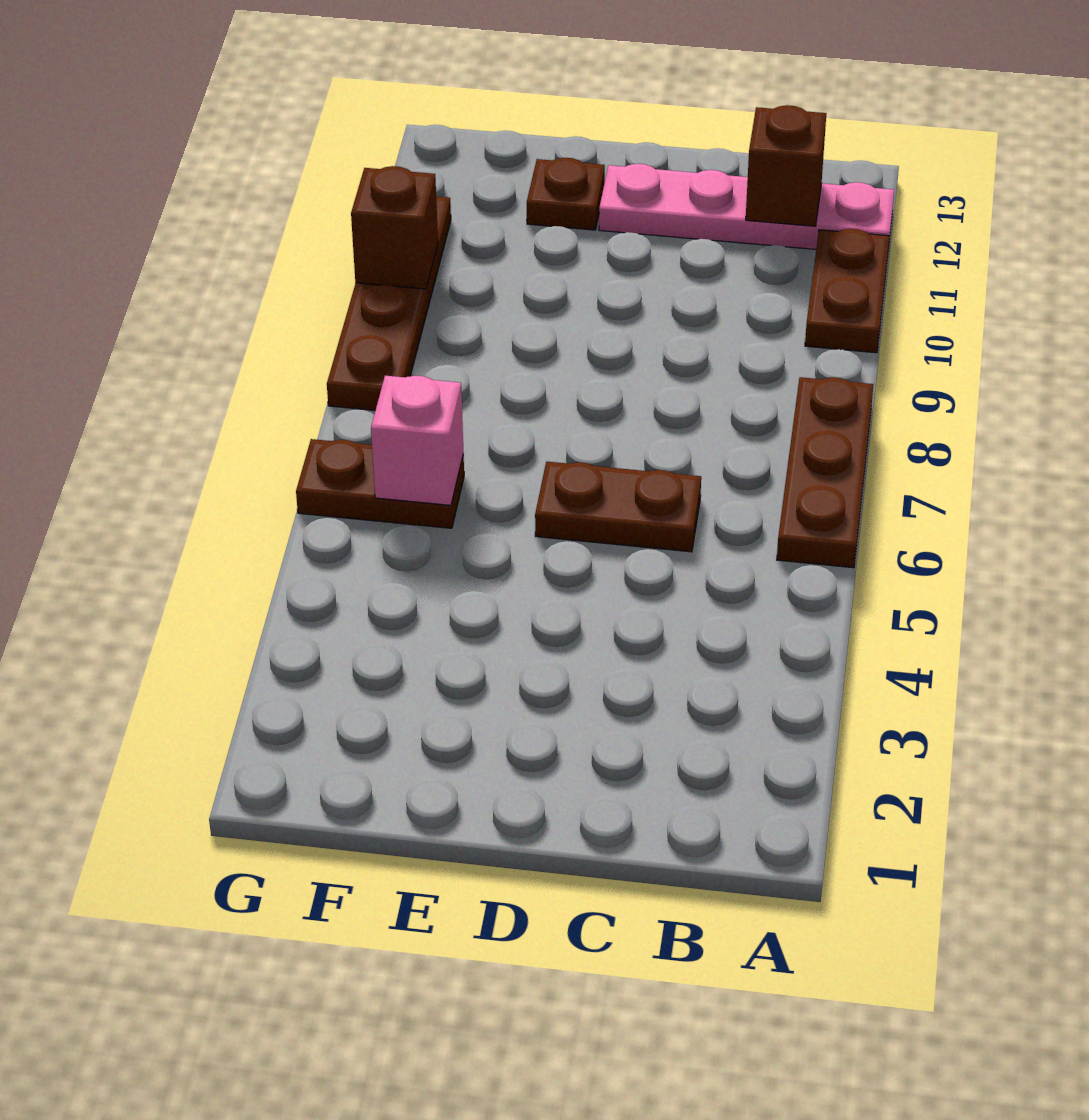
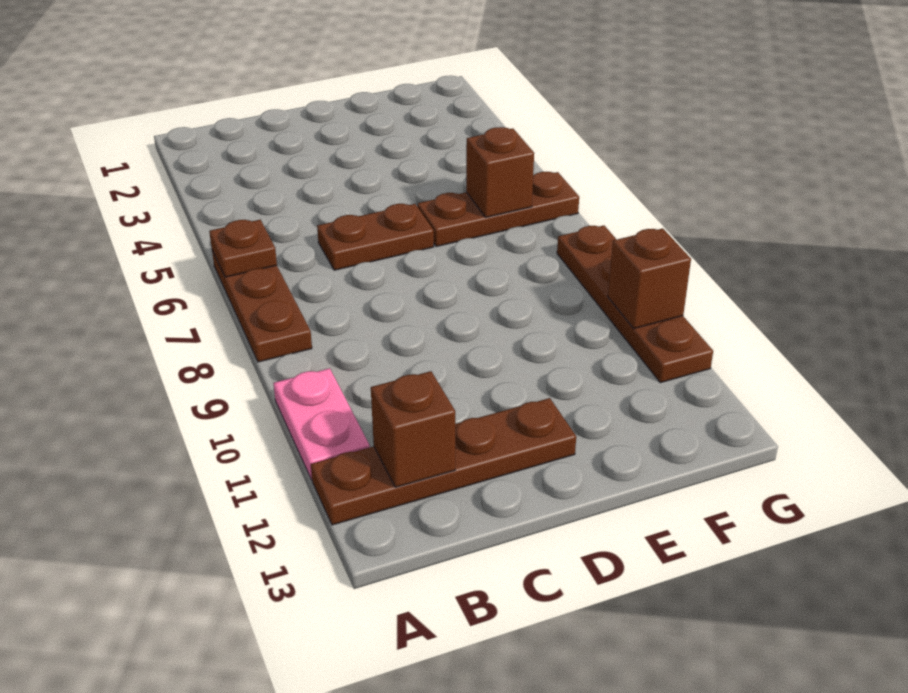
brown 1x2 plate [805,229,889,353] -> pink 1x2 plate [273,368,370,480]
pink 1x4 plate [599,164,894,249] -> brown 1x4 plate [311,398,576,525]
brown 1x1 plate [527,158,605,230] -> brown 1x1 plate moved to [209,220,277,277]
brown 1x2 plate [296,439,464,528] -> brown 1x3 plate [418,172,579,247]
pink 1x1 brick [371,376,464,505] -> brown 1x1 brick [466,127,534,217]

